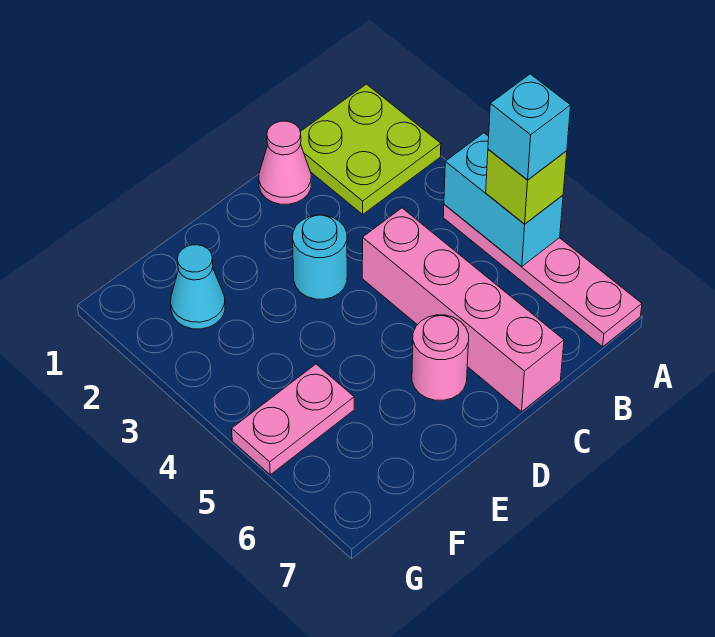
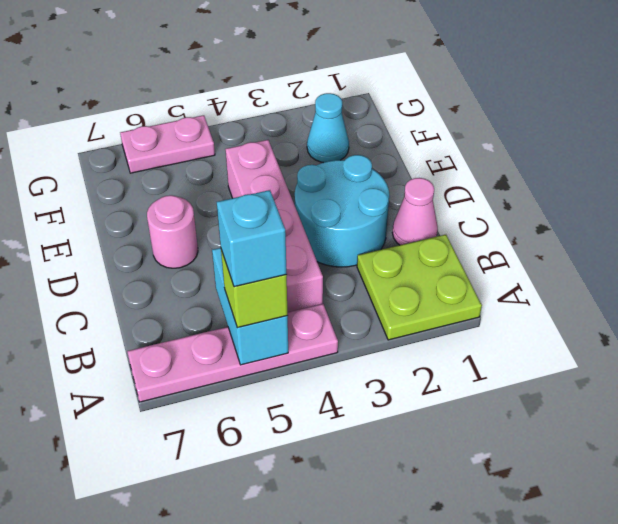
cyan 1x2 brick [444,133,563,267] -> cyan 1x2 brick turned to [212,248,288,365]
pink 1x4 brick [362,208,564,412] -> pink 1x4 brick turned to [225,140,323,312]
cyan 1x1 round brick [293,215,347,299] -> cyan 2x2 round brick [295,155,389,267]
pink 1x2 plate [232,364,354,475] -> pink 1x2 plate turned to [120,115,215,173]

